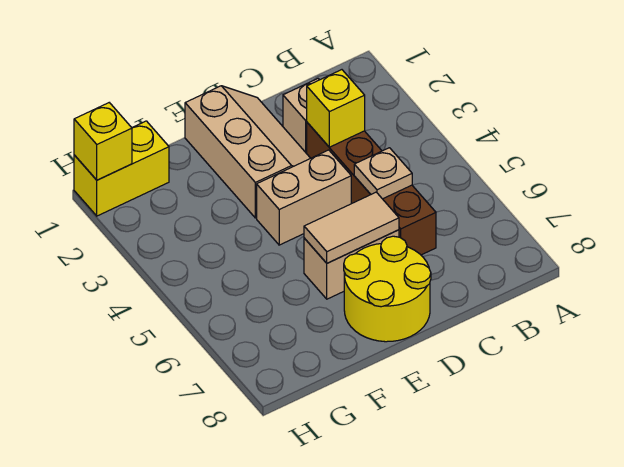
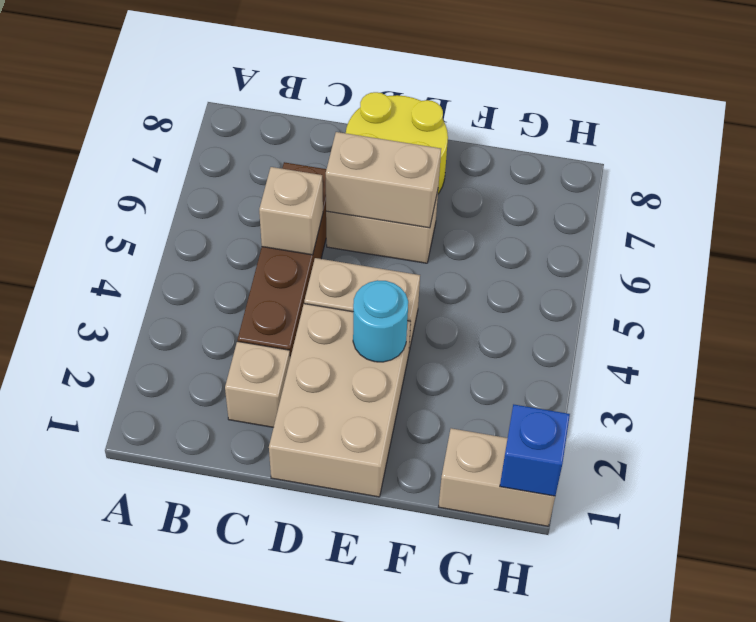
yellow 1x1 brick [307,70,365,147] -> none
tan 1x1 plate [354,148,412,199] -> tan 1x1 brick [259,167,323,255]
tan 2x3 slope [185,86,310,218] -> tan 2x3 brick [269,304,411,497]
tan 1x2 tile [304,192,399,263] -> tan 1x2 brick [326,132,441,228]
none -> cyan 1x1 round brick [353,280,408,362]
yellow 1x2 brick [74,121,169,216] -> tan 1x2 brick [439,428,555,526]
yellow 1x1 brick [74,103,132,180] -> blue 1x1 brick [500,404,570,496]

